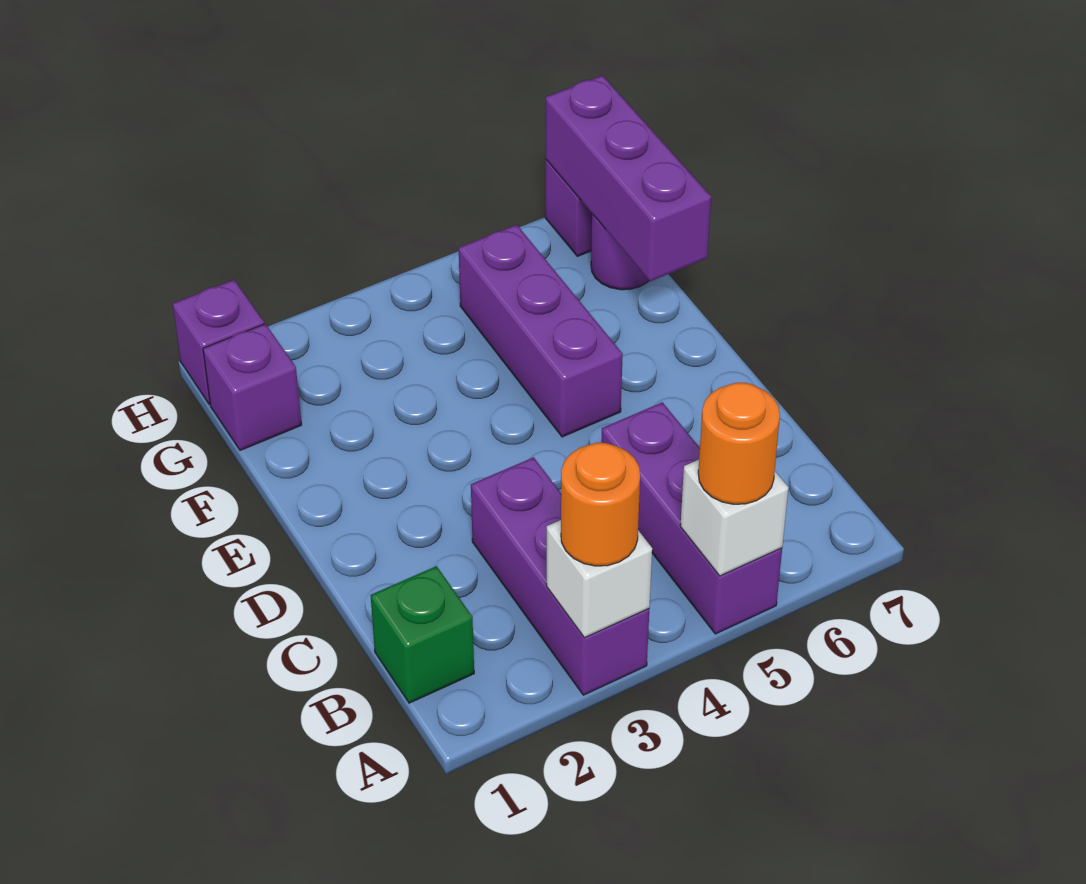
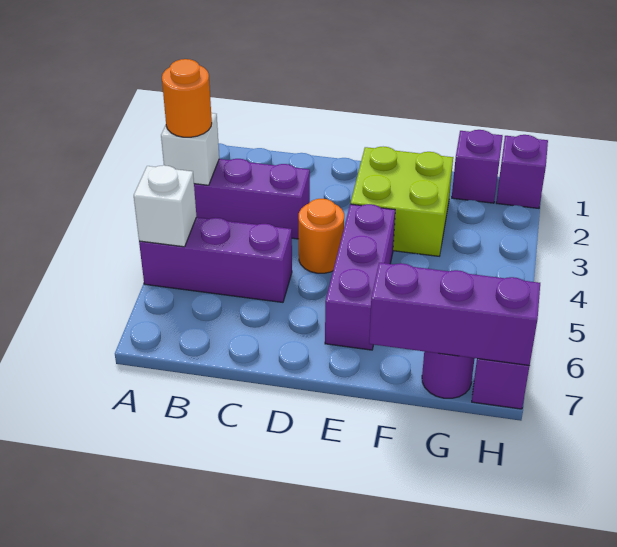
orange 1x1 round brick [698,383,780,504] -> orange 1x1 round brick moved to [299,199,344,273]
green 1x1 brick [371,566,474,703] -> none
none -> lime 2x2 brick [351,147,453,256]
purple 1x3 brick [459,225,623,437] -> purple 1x3 brick turned to [325,204,395,350]

